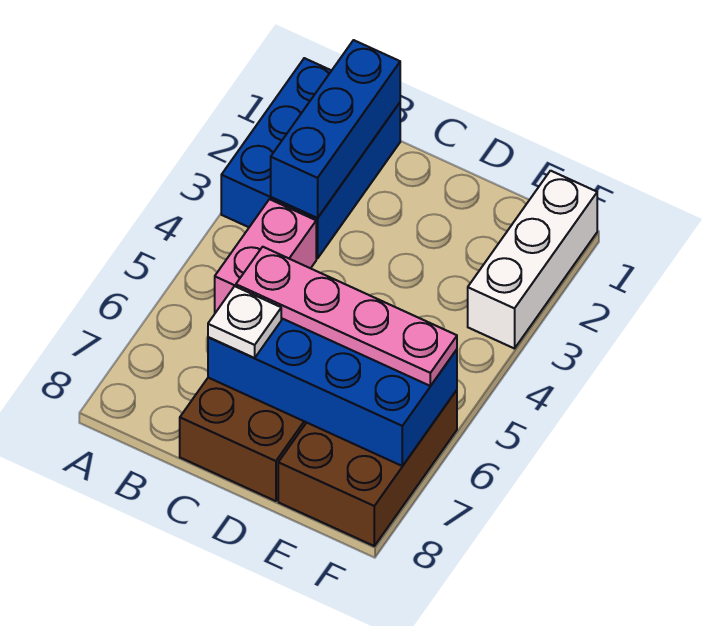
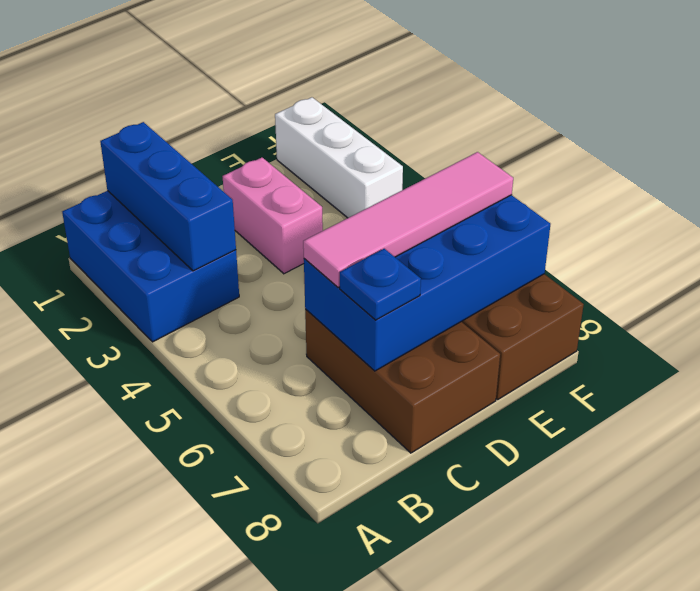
pink 1x2 brick [215,199,316,313] -> pink 1x2 brick moved to [223,158,323,274]
pink 1x4 plate [236,247,457,386] -> pink 1x4 tile [303,152,513,287]
white 1x1 plate [208,286,281,358] -> blue 1x1 plate [340,249,421,320]

